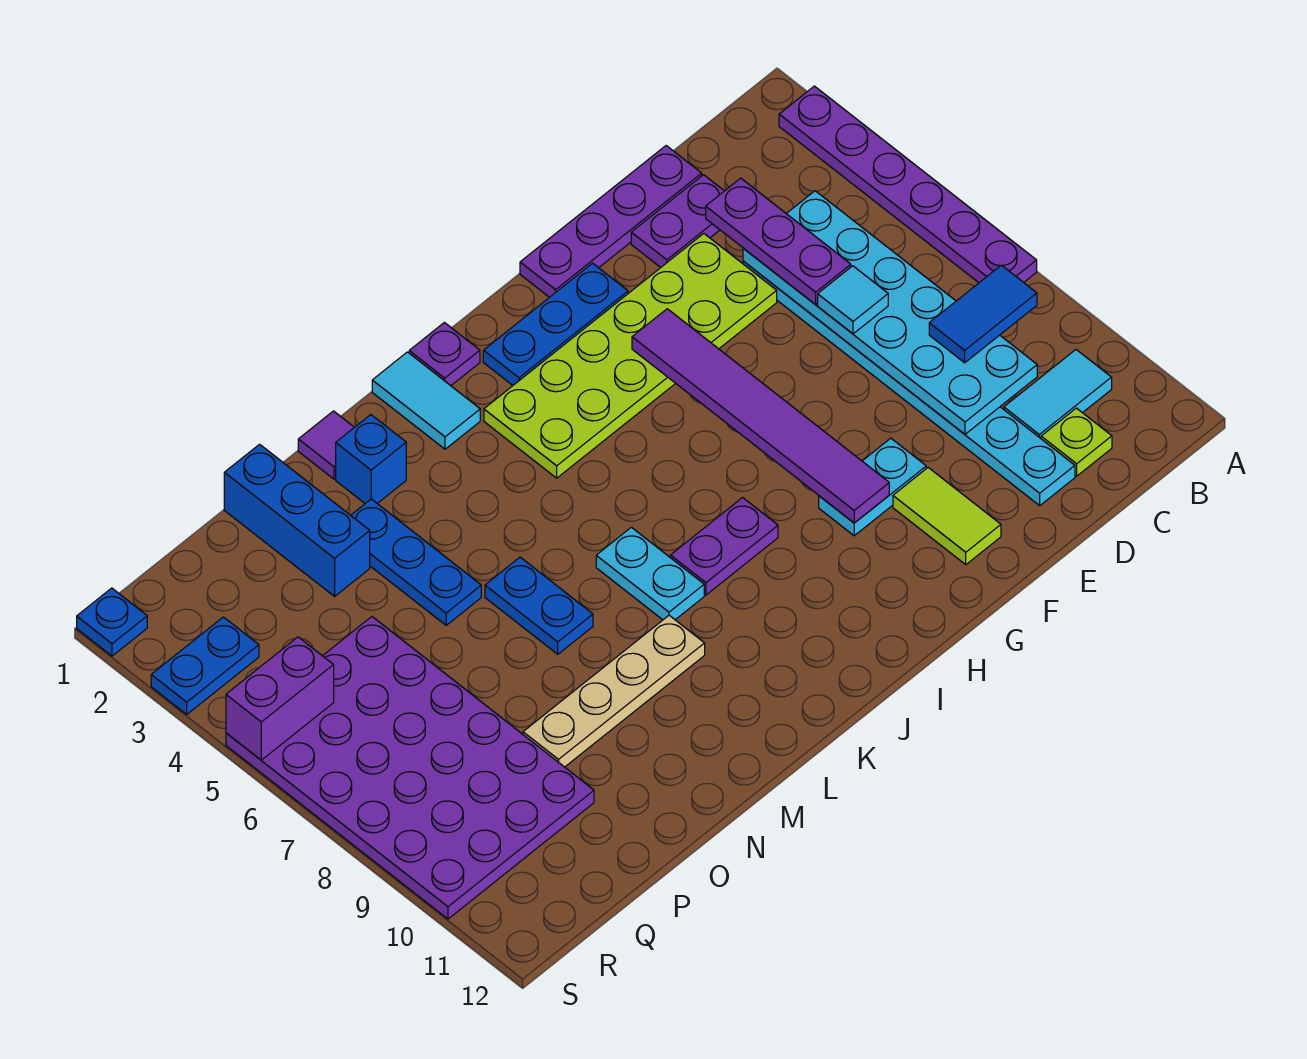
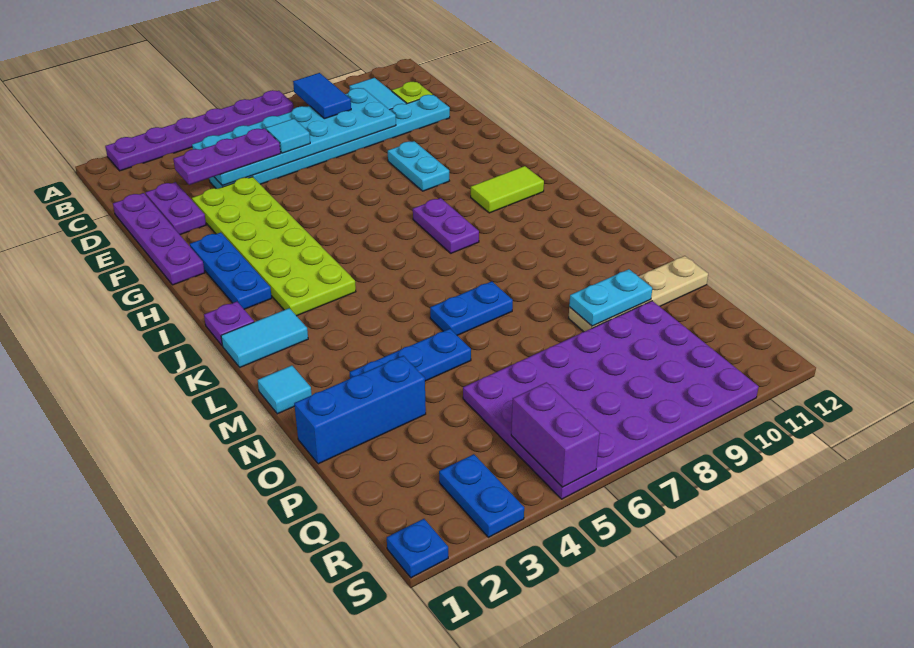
lime 1x2 tile [893,468,1001,565] -> lime 1x2 tile moved to [471,166,544,213]
purple 1x6 tile [632,309,889,523] -> none
cyan 1x2 plate [596,527,704,620] -> cyan 1x2 plate moved to [569,269,652,326]
tan 1x4 plate [523,615,705,767] -> tan 1x4 plate turned to [569,256,708,332]
purple 1x1 tile [298,411,354,479] -> cyan 1x1 tile [258,365,312,414]
blue 1x1 brick [336,415,406,504] -> none

